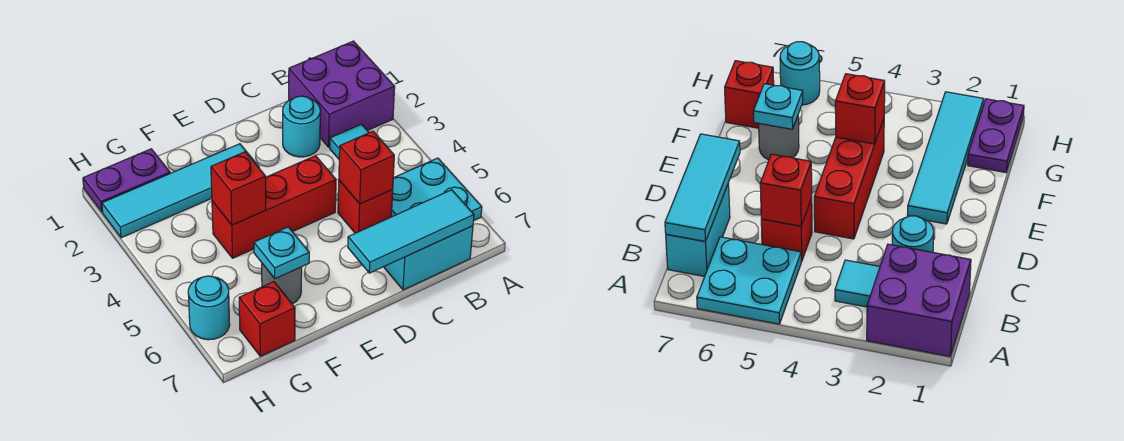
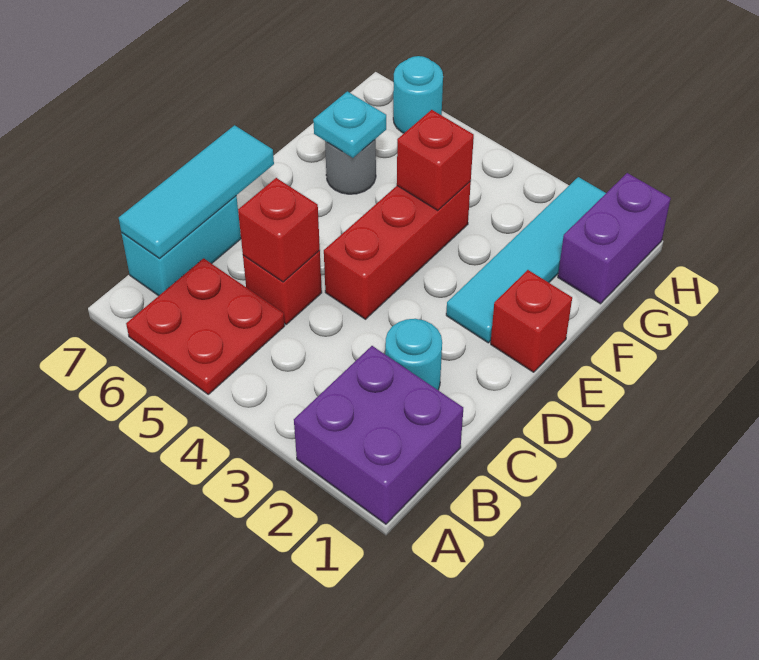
cyan 2x2 plate [391,158,482,220] -> red 2x2 plate [126,258,284,394]
cyan 1x1 tile [330,124,369,159] -> none
purple 1x2 plate [83,149,170,212] -> purple 1x2 brick [558,173,671,304]
red 1x1 brick [239,282,295,356] -> red 1x1 brick moved to [491,270,572,372]

